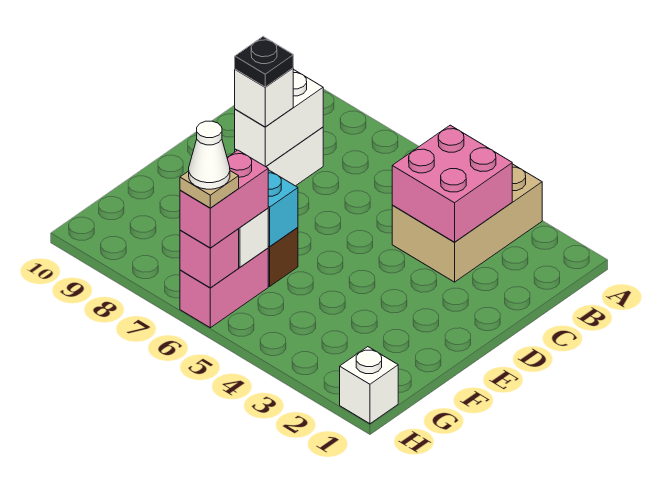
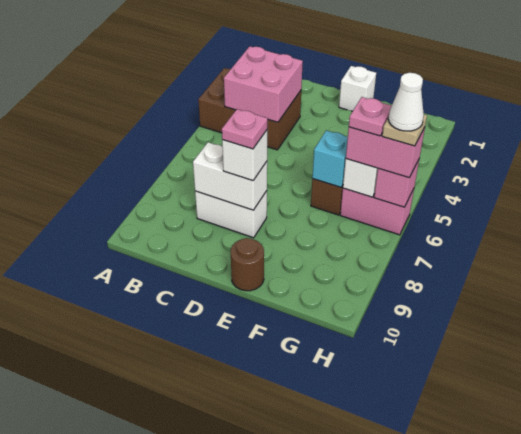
tan 2x3 brick [392,164,542,282] -> brown 2x3 brick [198,68,301,150]
black 1x1 plate [235,37,293,87] -> pink 1x1 plate [222,109,268,149]
none -> brown 1x1 round brick [231,238,264,291]
none -> pink 1x1 plate [349,97,392,136]
white 1x1 brick [340,347,398,424] -> white 1x1 brick moved to [339,66,376,111]

